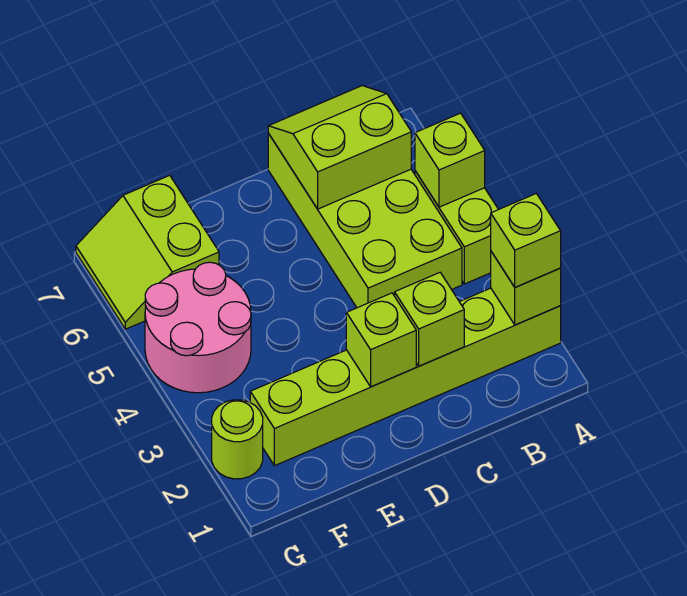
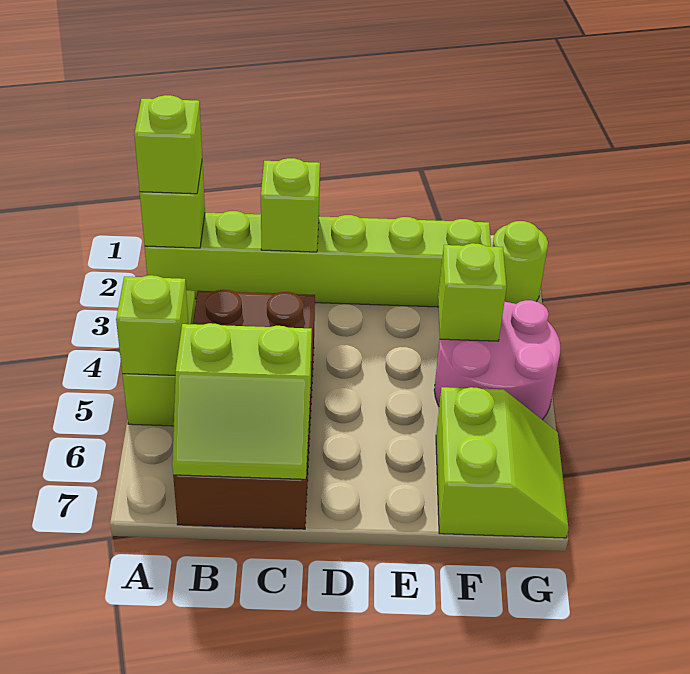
lime 2x4 brick [268,133,462,308] -> brown 2x4 brick [173,290,315,529]
lime 1x1 brick [346,293,416,387] -> lime 1x1 brick moved to [438,243,507,341]

